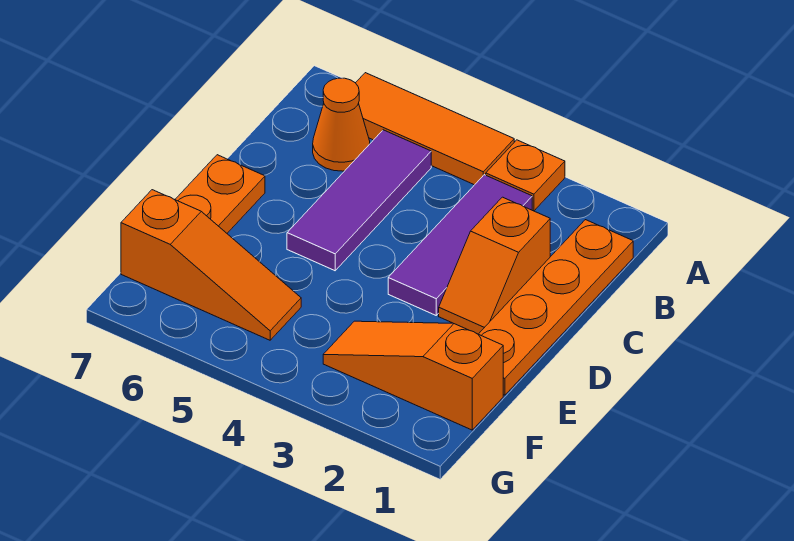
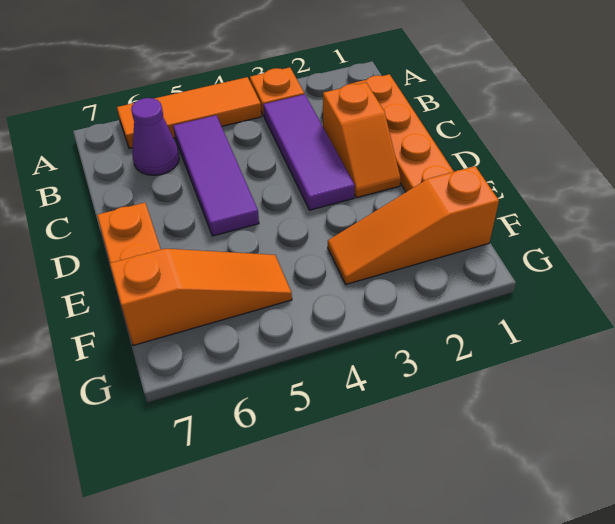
orange 1x1 cone [313,78,370,171] -> purple 1x1 cone [131,98,179,175]

